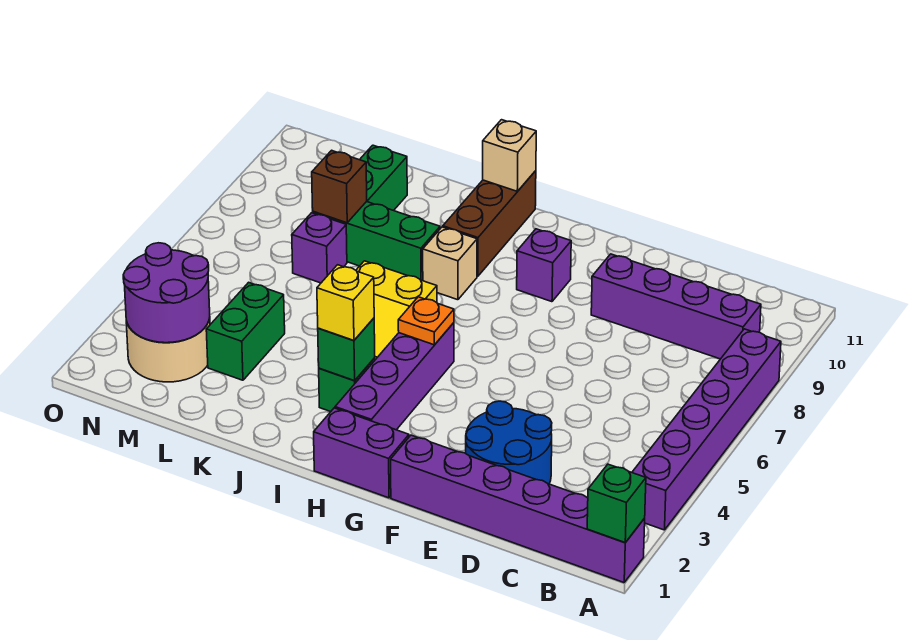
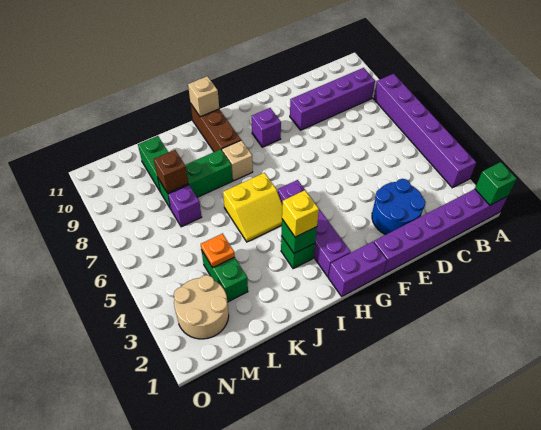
orange 1x1 plate [398,297,454,345] -> orange 1x1 plate moved to [201,234,235,267]
purple 2x2 round brick [123,243,210,343] -> none

